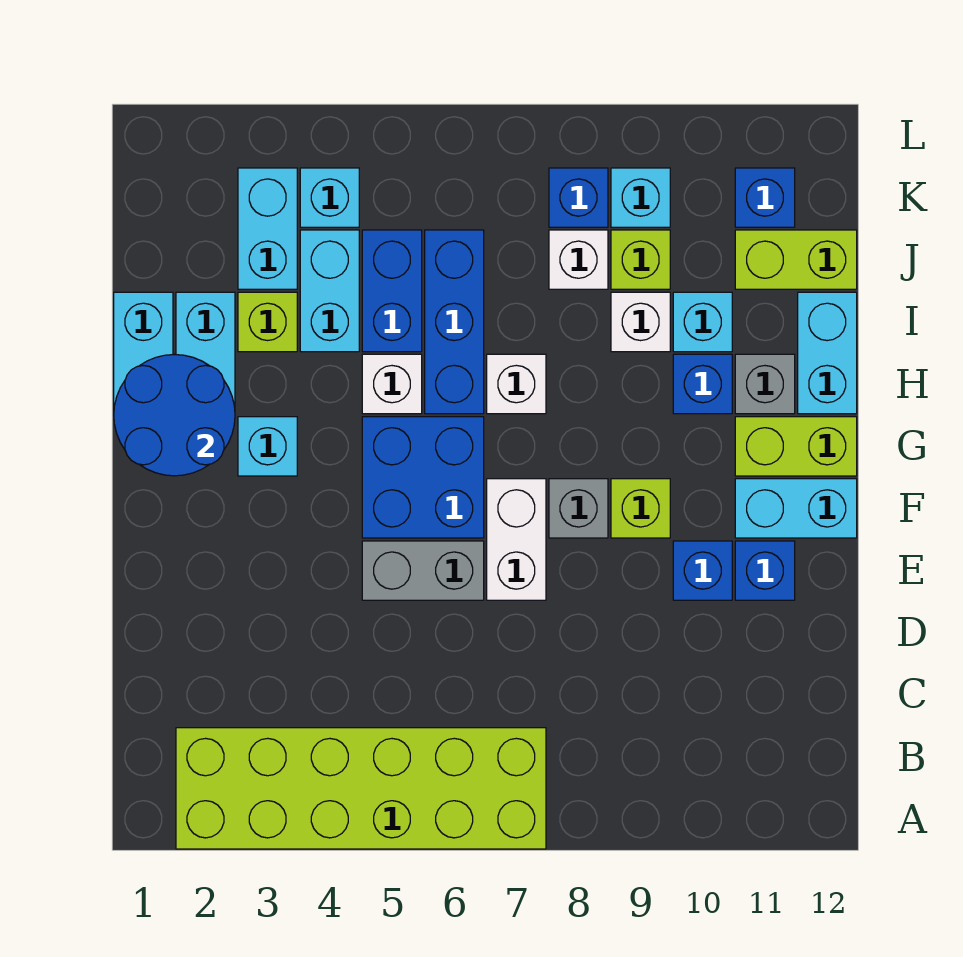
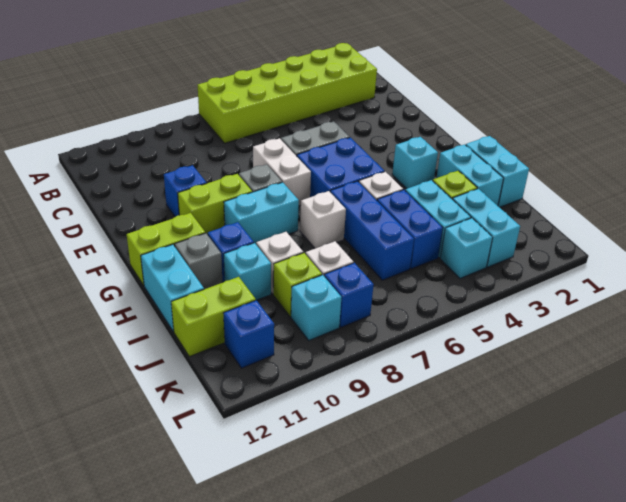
blue 1x1 brick [735,541,795,600] -> none
lime 1x1 brick [611,479,670,538] -> lime 1x2 brick [178,174,252,235]
cyan 1x2 brick [735,479,857,538] -> cyan 1x2 brick moved to [224,182,299,244]
blue 2x2 round brick [114,355,235,476] -> none

